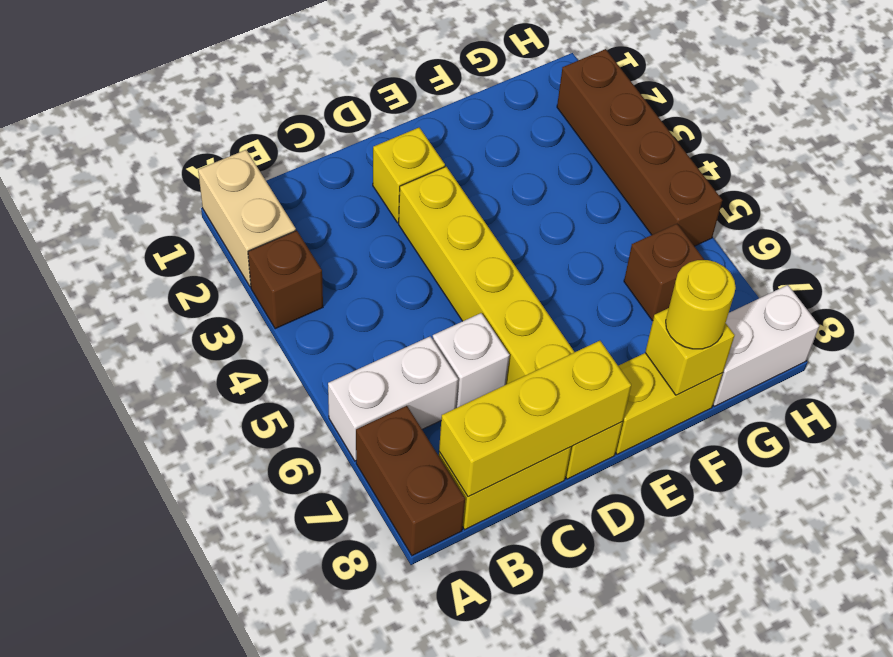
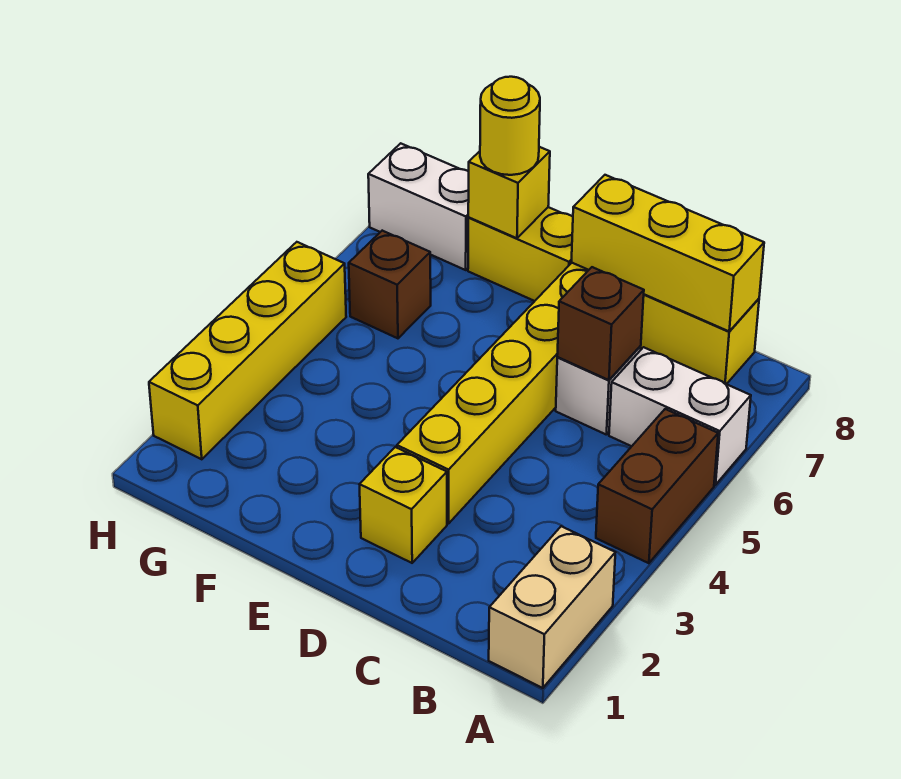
brown 1x1 brick [248,231,323,329] -> brown 1x1 brick moved to [557,267,644,380]
brown 1x2 brick [356,406,465,556] -> brown 1x2 brick moved to [596,409,718,563]
brown 1x4 brick [557,49,722,246] -> yellow 1x4 brick [149,242,346,459]

